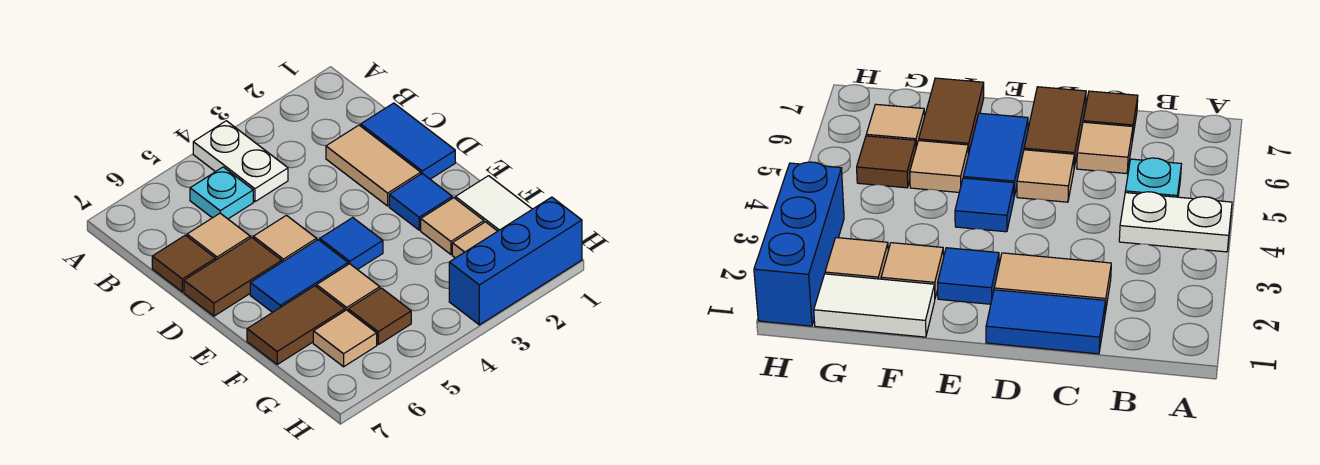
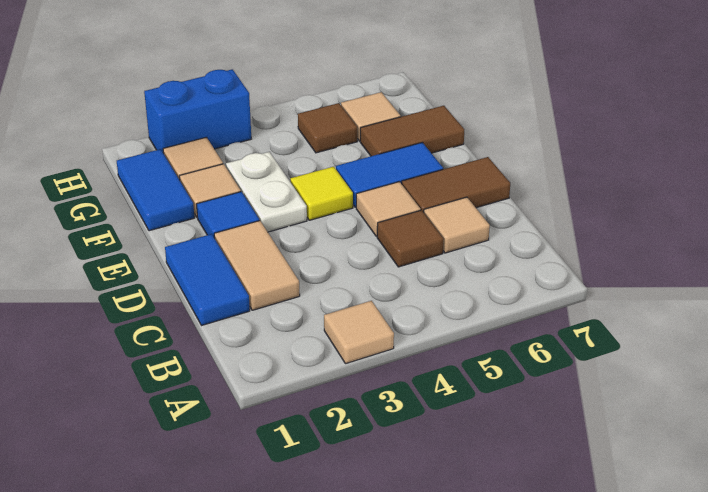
white 1x2 plate [193,121,288,202] -> white 1x2 plate moved to [226,152,307,232]
cyan 1x1 plate [190,167,253,219] -> none
brown 1x1 tile [152,235,215,292] -> brown 1x1 tile moved to [377,210,443,267]
blue 1x1 tile [320,218,383,270] -> yellow 1x1 tile [290,167,353,220]
white 1x2 tile [456,176,532,231] -> blue 1x2 tile [117,149,194,231]
tan 1x1 tile [317,264,380,311] -> tan 1x1 tile moved to [324,301,394,364]
blue 1x3 brick [449,197,582,325] -> blue 1x2 brick [144,69,251,152]

